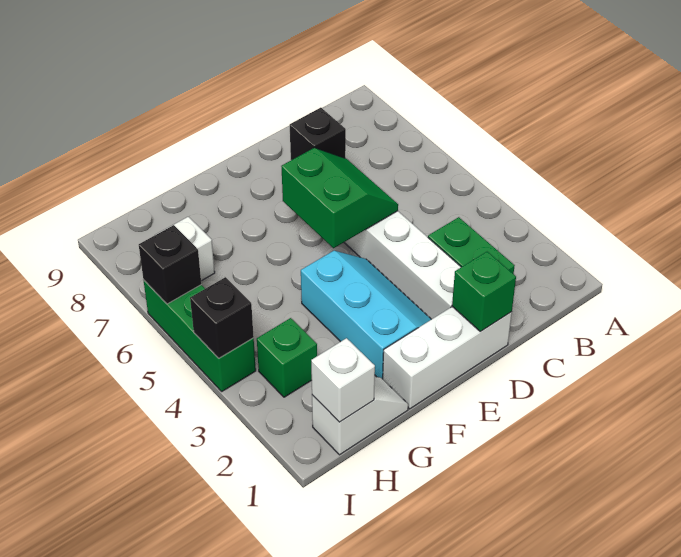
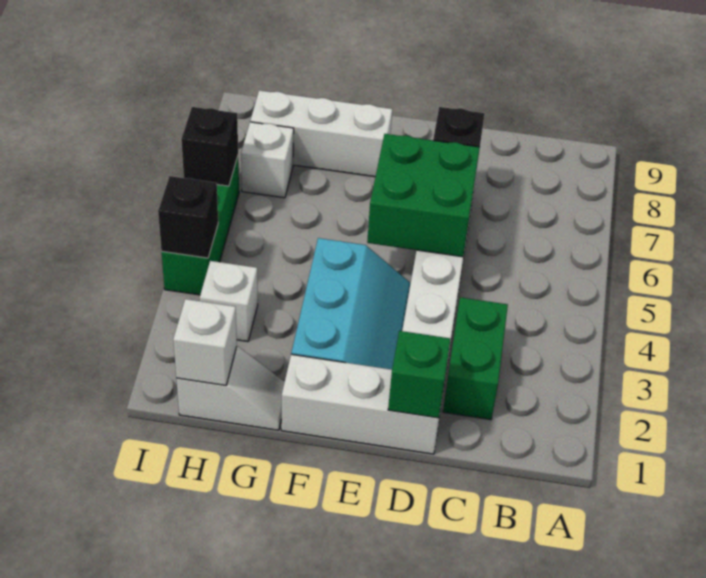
green 2x2 slope [281,148,398,248] -> green 2x2 brick [367,134,480,257]
none -> white 1x3 brick [250,90,392,177]
green 1x1 brick [257,318,317,397] -> white 1x1 brick [200,261,258,342]

